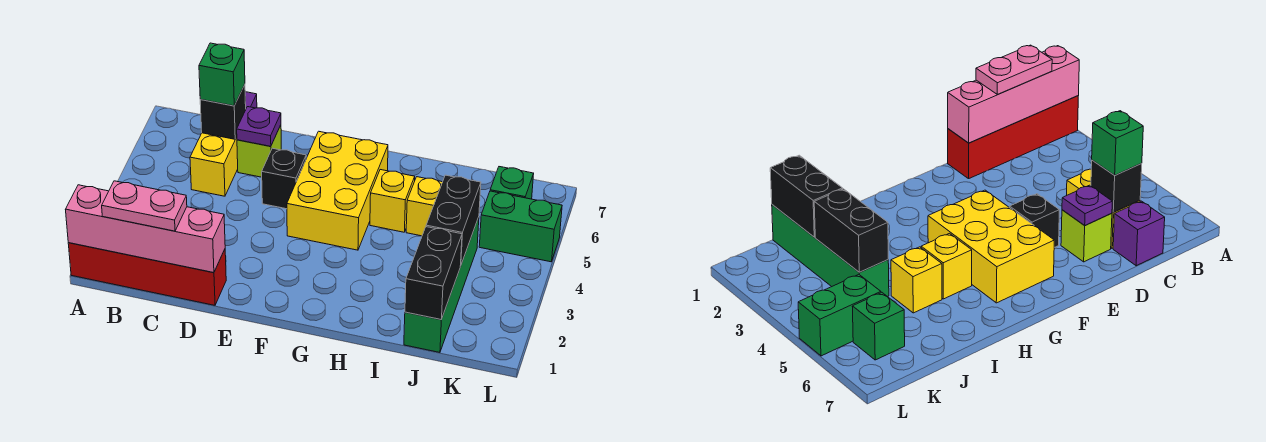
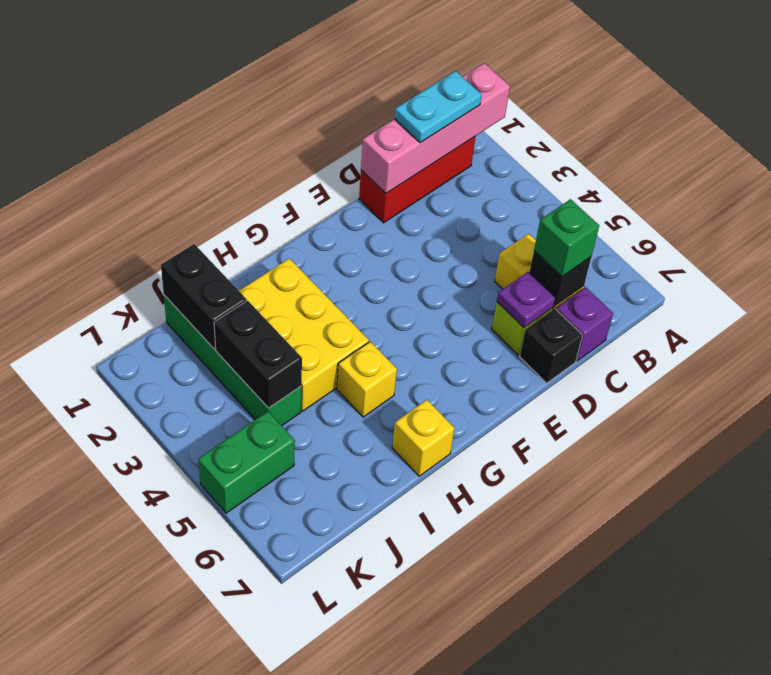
red 1x4 brick [68,243,226,305] -> red 1x3 brick [359,137,475,223]
pink 1x2 plate [102,181,187,231] -> cyan 1x2 plate [394,71,482,143]
black 1x1 brick [262,148,306,209] -> black 1x1 brick moved to [520,309,583,383]
yellow 2x3 brick [287,131,388,250] -> yellow 2x3 brick moved to [239,258,369,411]
yellow 1x1 brick [406,177,442,236] -> yellow 1x1 brick moved to [392,400,455,476]
green 1x1 brick [490,167,534,199] -> none

